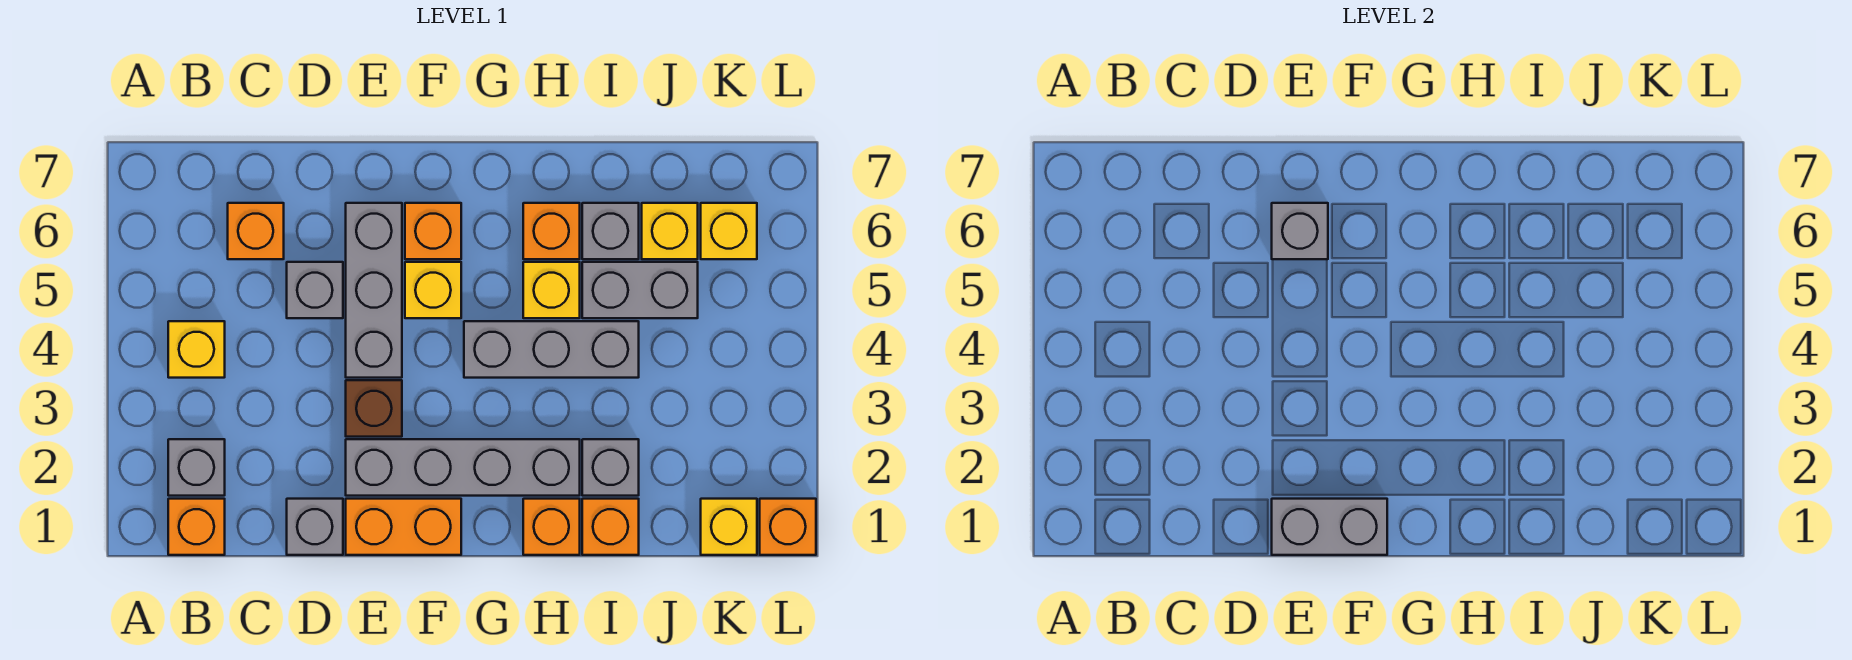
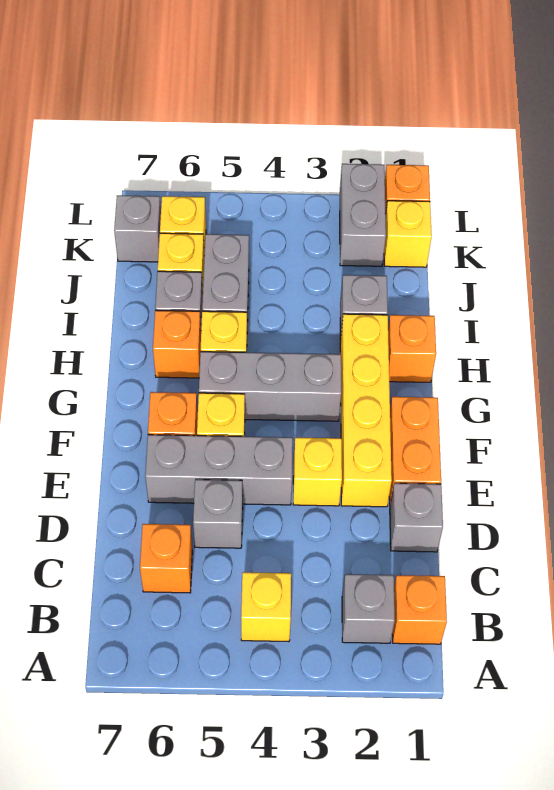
grey 1x2 brick [1272,499,1387,555] -> grey 1x2 brick moved to [340,164,386,266]
grey 1x4 brick [346,439,580,496] -> yellow 1x4 brick [340,314,392,507]
brown 1x1 brick [346,380,402,437] -> yellow 1x1 brick [293,438,342,506]
grey 1x1 brick [1272,203,1328,259] -> grey 1x1 brick moved to [114,195,161,262]
grey 1x3 brick [464,321,639,378] -> grey 1x3 brick turned to [199,352,341,421]
orange 1x1 brick [582,499,639,555] -> none

